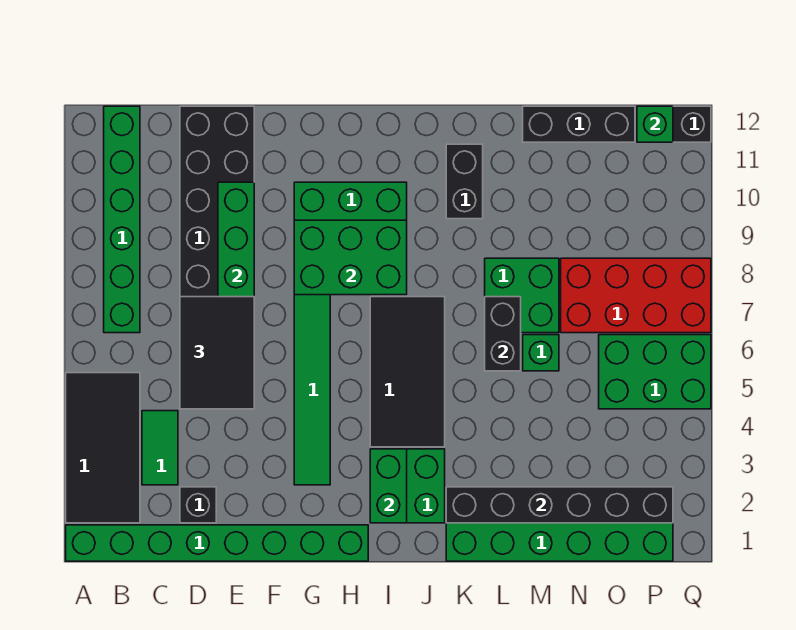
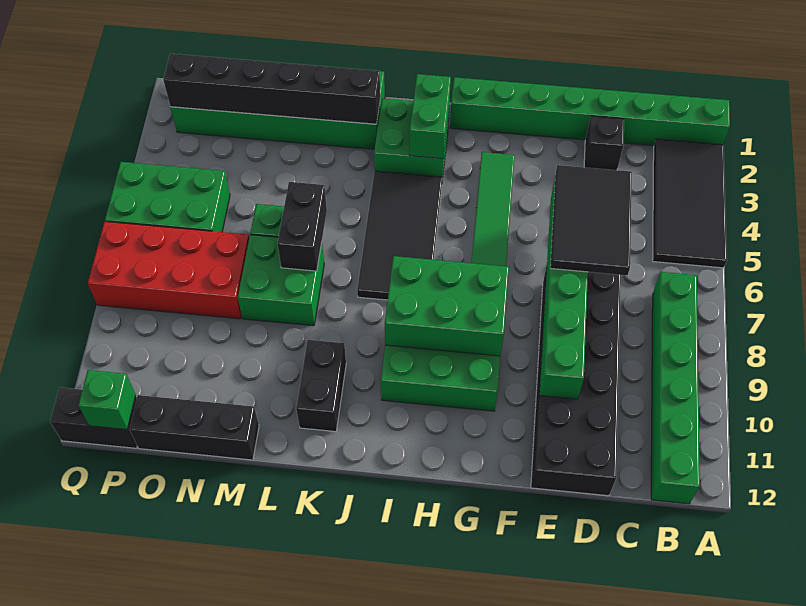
green 1x2 tile [142,411,178,485] -> none

